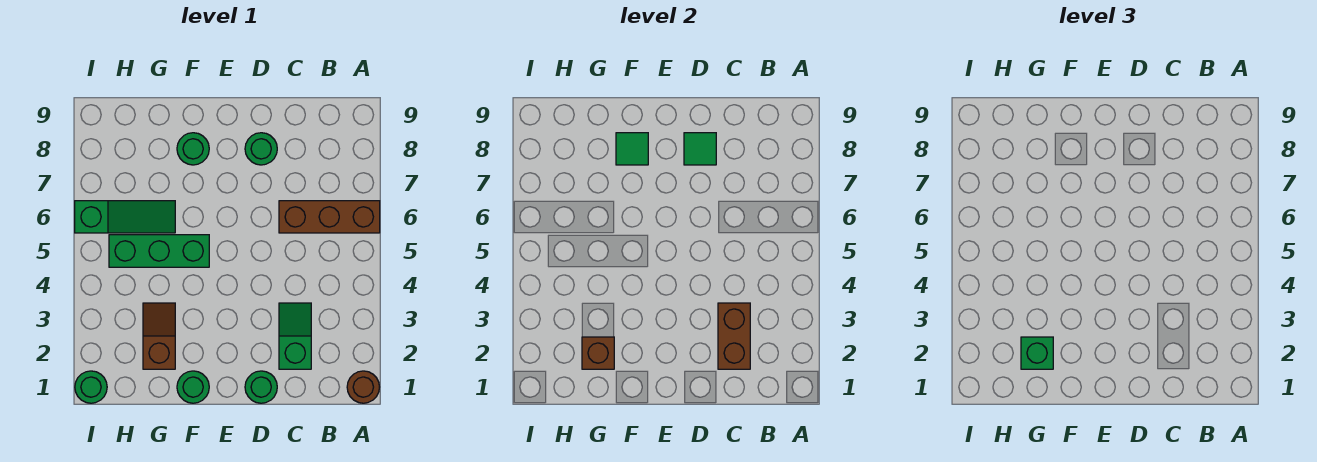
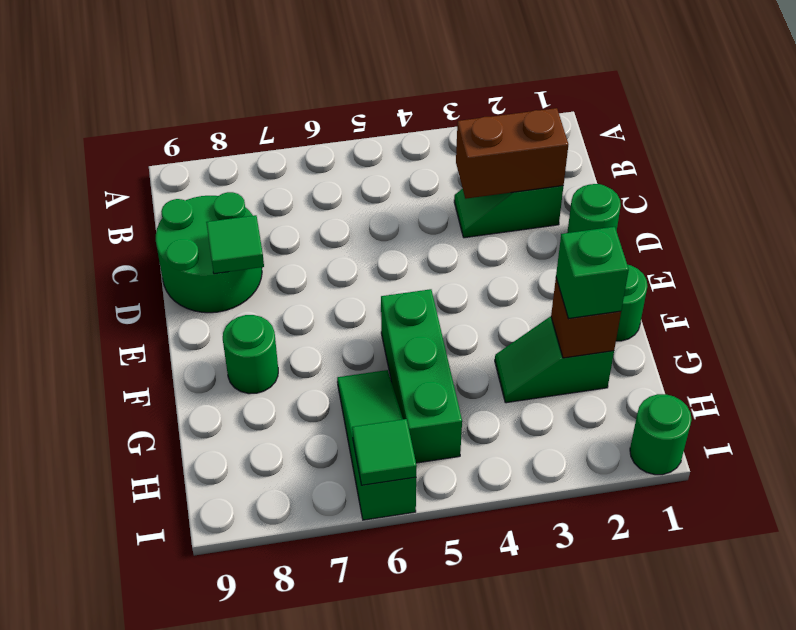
brown 1x1 round brick [347,371,379,403] -> none
brown 1x3 brick [279,201,380,233] -> none
green 1x1 round brick [245,133,277,165] -> green 2x2 round brick [156,192,262,313]
green 1x1 tile [616,133,648,165] -> green 1x1 tile moved to [352,419,417,485]
brown 1x2 slope [143,303,175,369] -> green 1x2 slope [495,317,614,403]

